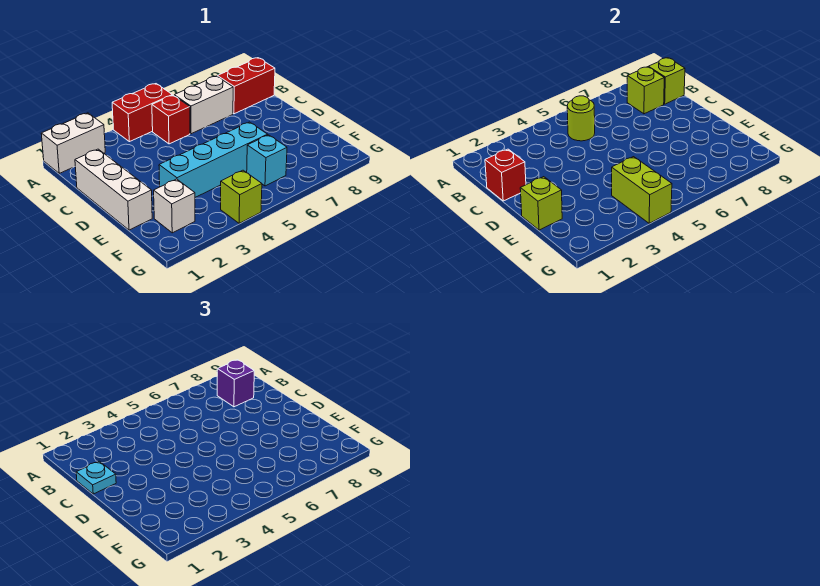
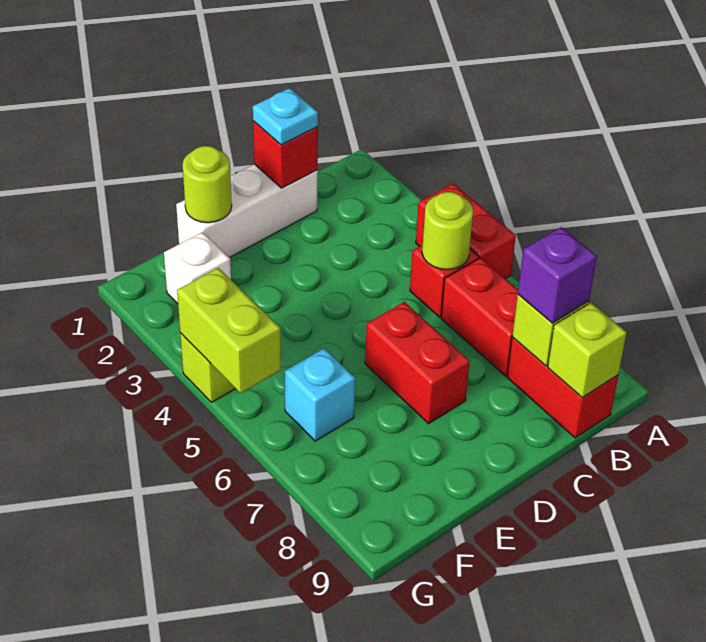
white 1x2 brick [41,113,105,173] -> none
white 1x2 brick [174,76,233,134] -> red 1x2 brick [441,258,518,376]
none -> red 1x2 brick [365,302,470,424]
lime 1x1 brick [520,177,562,230] -> lime 1x1 round brick [183,146,232,223]
cyan 1x4 brick [159,122,268,197] -> none
lime 1x2 brick [612,157,672,223] -> lime 1x2 brick turned to [177,268,281,393]

